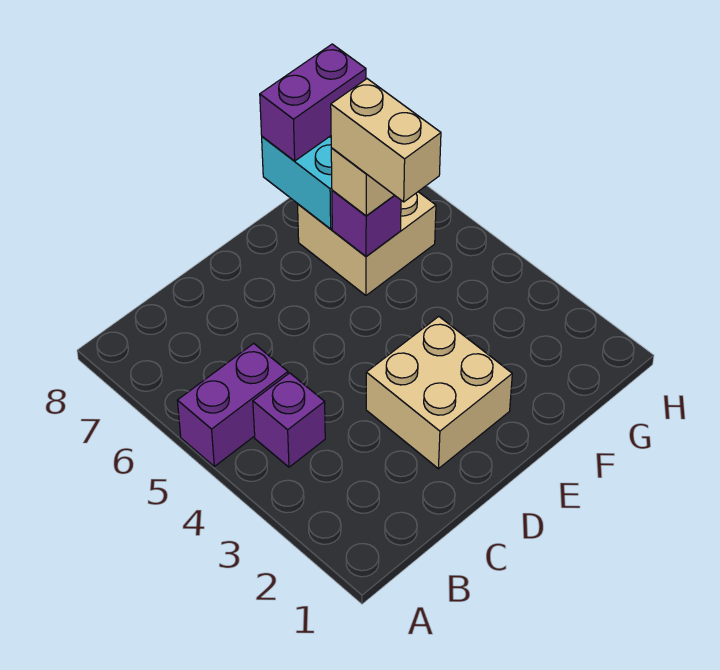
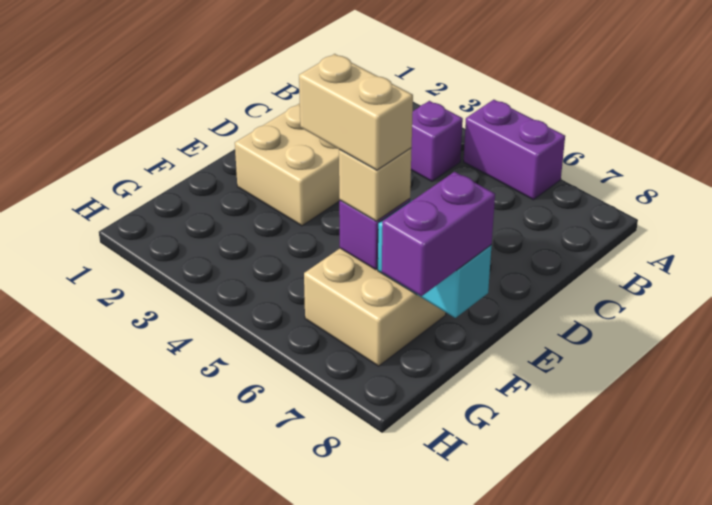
purple 1x2 brick [177,343,288,466] -> purple 1x2 brick turned to [464,100,565,200]

